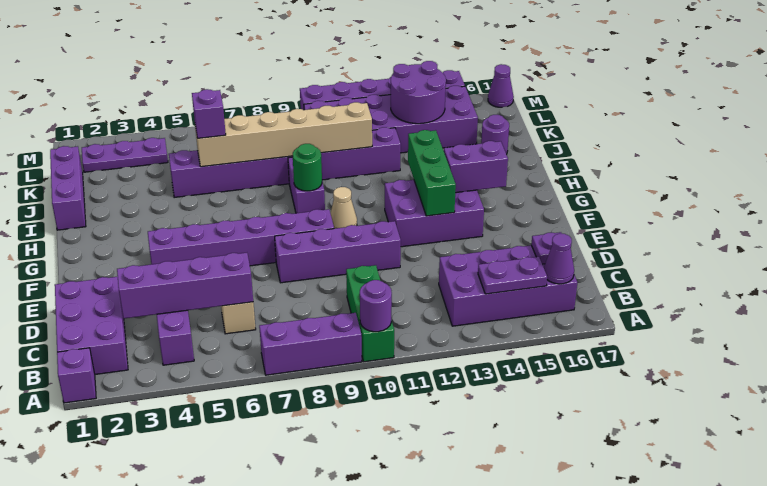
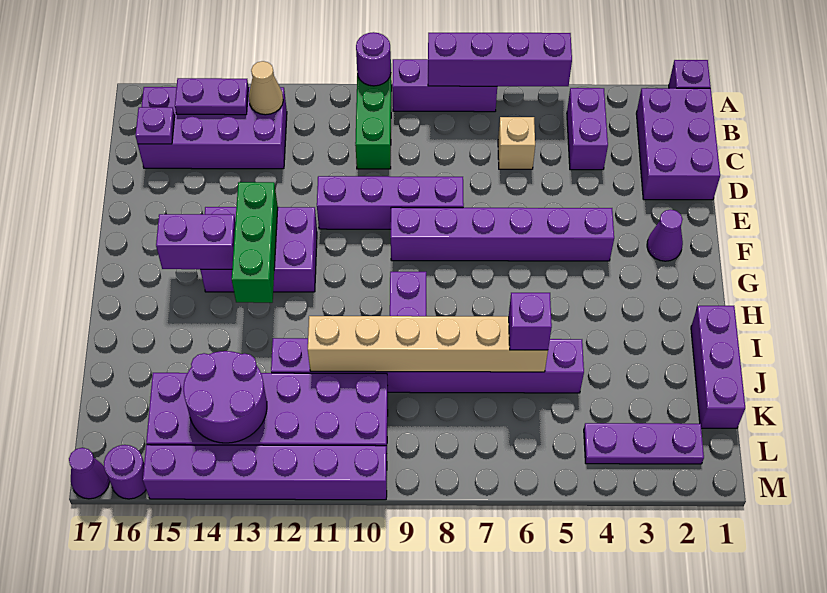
purple 1x1 cone [544,234,574,284] -> purple 1x1 cone moved to [647,210,683,261]
purple 1x4 brick [117,253,253,319] -> purple 1x4 brick moved to [428,33,572,86]
tan 1x1 cone [330,187,357,229] -> tan 1x1 cone moved to [249,61,283,115]
green 1x1 round brick [293,144,322,191] -> none
purple 1x1 round brick [481,115,509,154] -> purple 1x1 round brick moved to [104,445,146,499]

